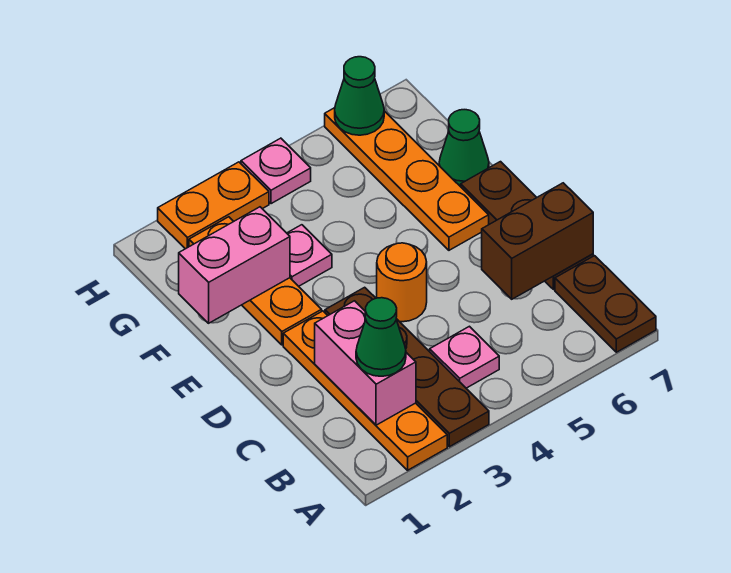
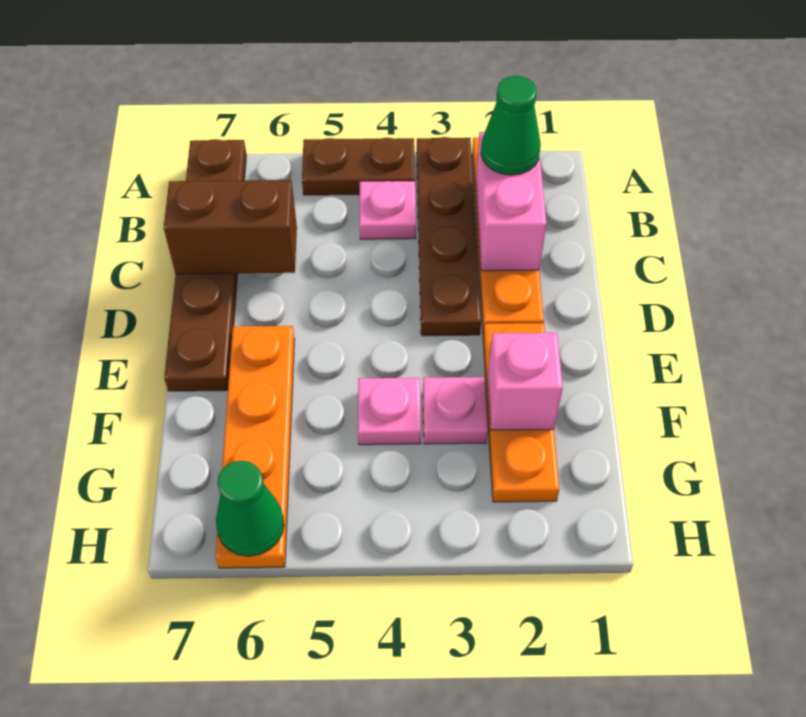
none -> brown 1x2 plate [302,138,415,195]
orange 1x1 round brick [377,243,427,322] -> none
pink 1x2 brick [179,207,290,323] -> pink 1x1 brick [488,333,563,430]
green 1x1 cone [439,110,489,187] -> none
orange 1x2 plate [158,162,269,249] -> none
pink 1x1 plate [241,138,311,204] -> pink 1x1 plate moved to [358,378,421,445]

